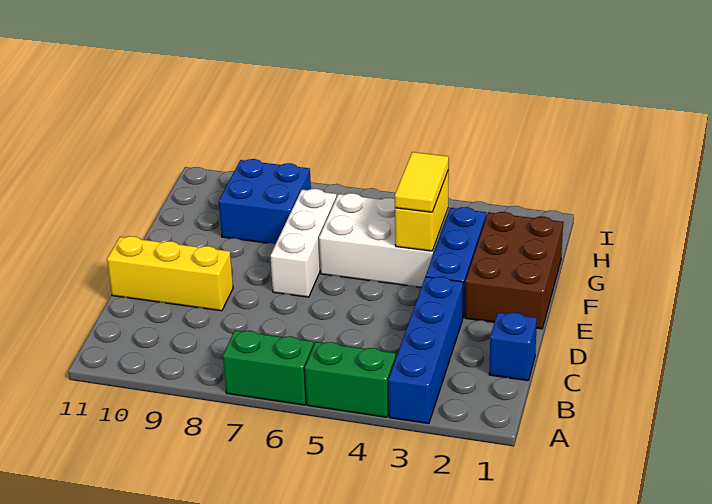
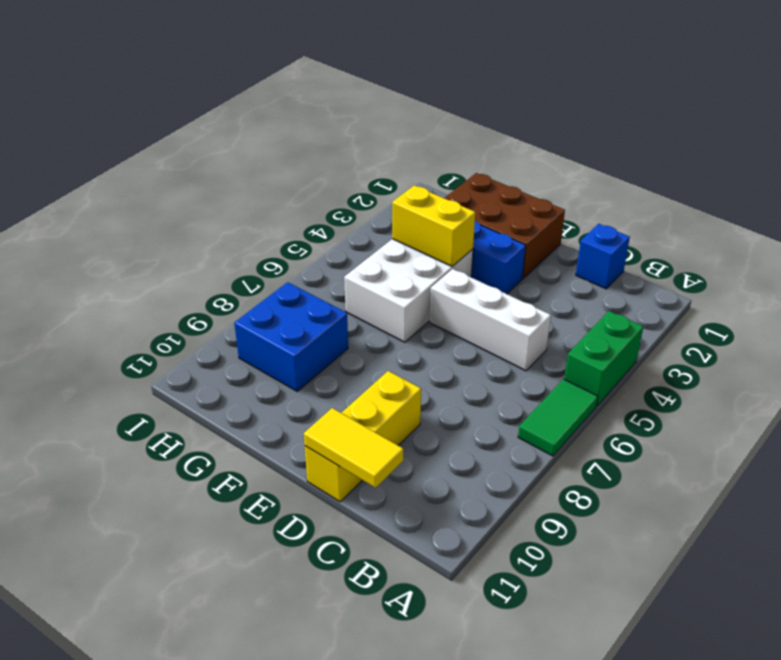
blue 1x4 brick [388,277,463,424] -> none
green 1x2 brick [223,330,314,405] -> green 1x2 tile [518,379,598,456]
white 1x3 brick [270,189,337,297] -> white 1x3 brick moved to [430,269,551,371]
yellow 1x2 tile [395,152,449,212] -> yellow 1x2 tile moved to [304,408,403,488]

